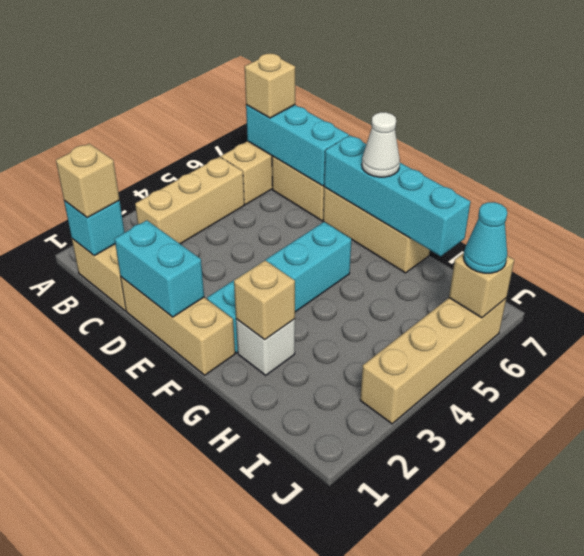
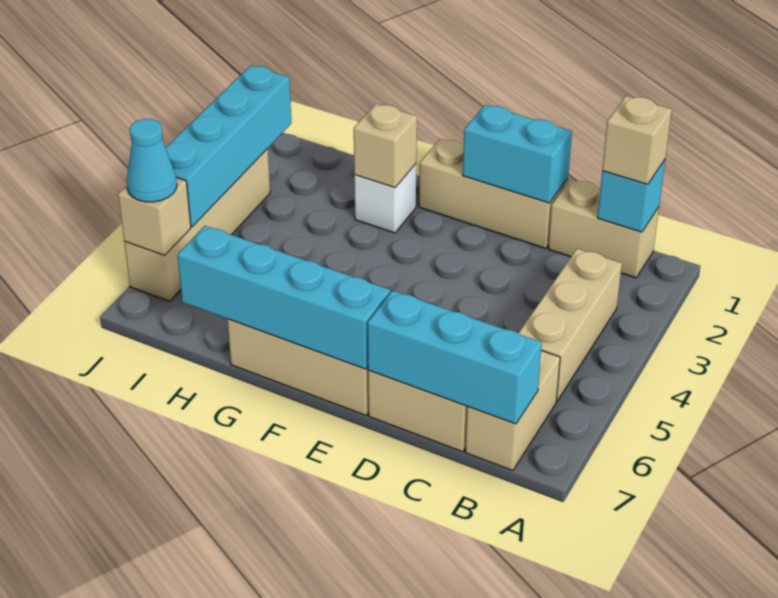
tan 1x1 brick [245,54,295,118] -> none
cyan 1x4 brick [207,222,351,353] -> cyan 1x4 brick moved to [166,65,291,227]
white 1x1 cone [362,112,400,177] -> none

